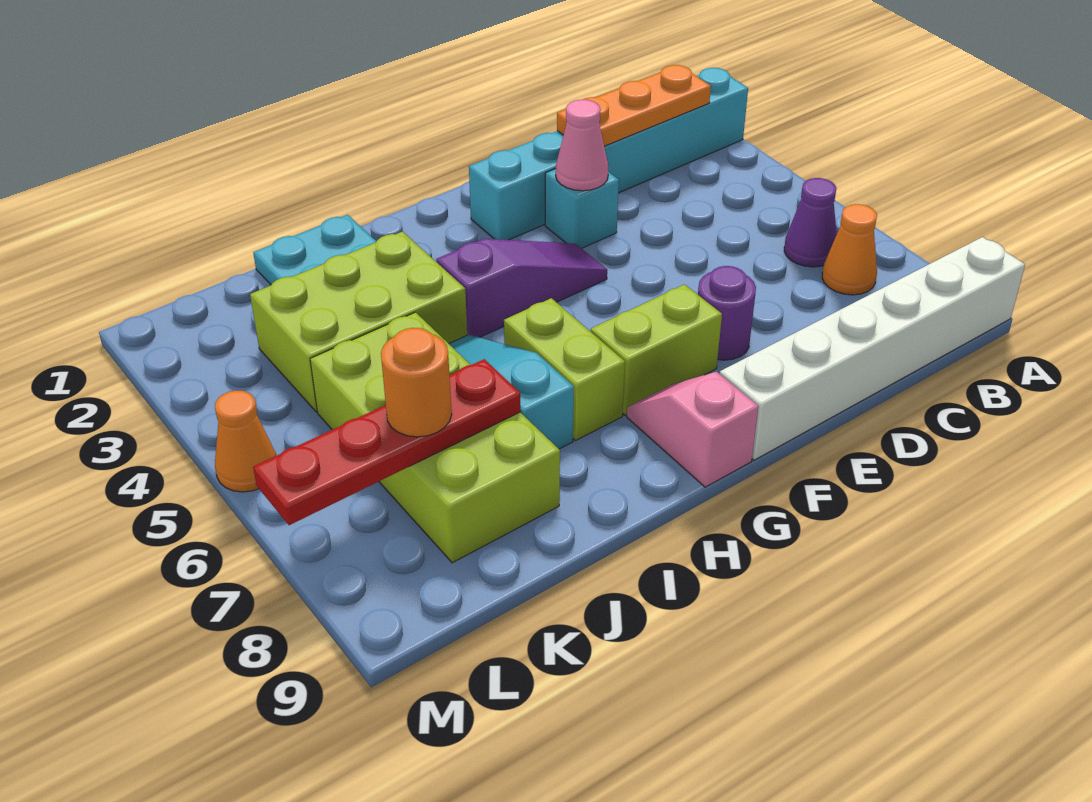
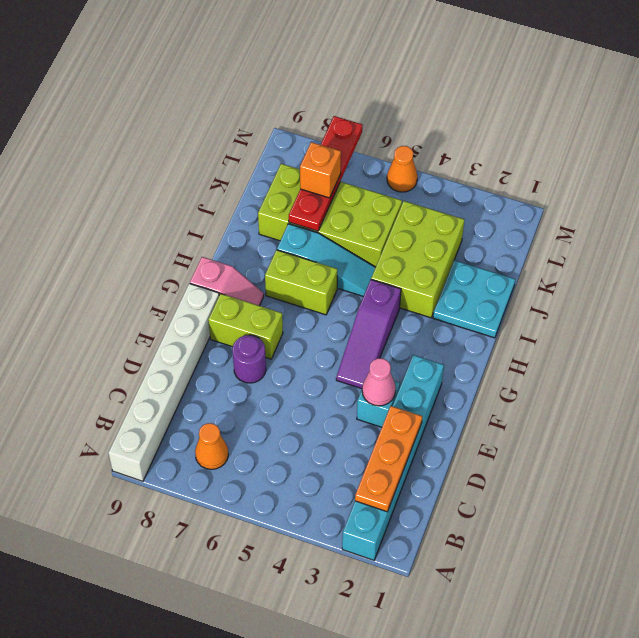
purple 1x1 cone [784,178,837,267] -> none
lime 1x2 brick [591,284,722,415] -> lime 1x2 brick turned to [208,294,283,359]
orange 1x1 round brick [381,328,452,437] -> orange 1x1 brick [300,142,341,198]

